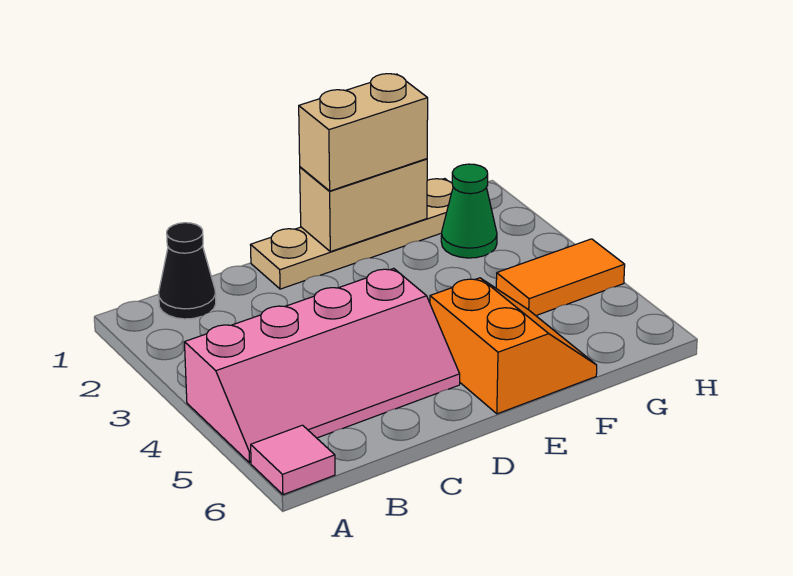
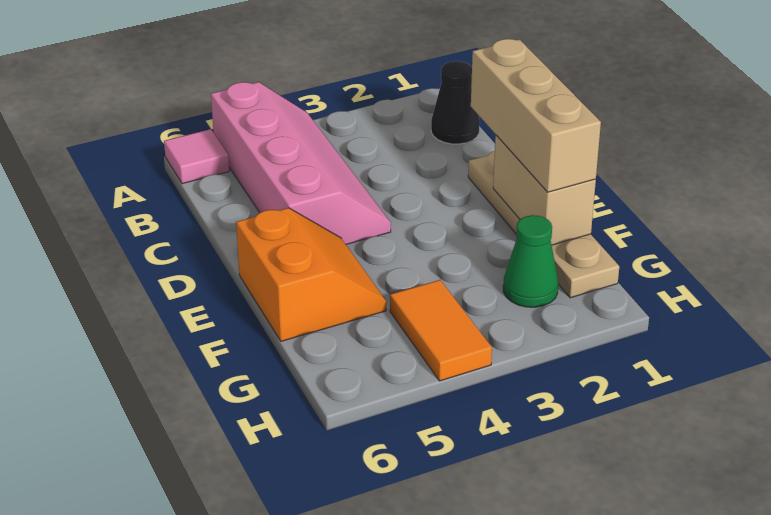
pink 2x4 slope [185,268,460,463] -> pink 2x4 slope turned to [211,82,391,244]
tan 1x2 brick [299,74,428,191] -> tan 1x3 brick [471,39,601,192]
orange 2x2 slope [430,278,597,414] -> orange 2x2 slope turned to [236,208,386,341]

